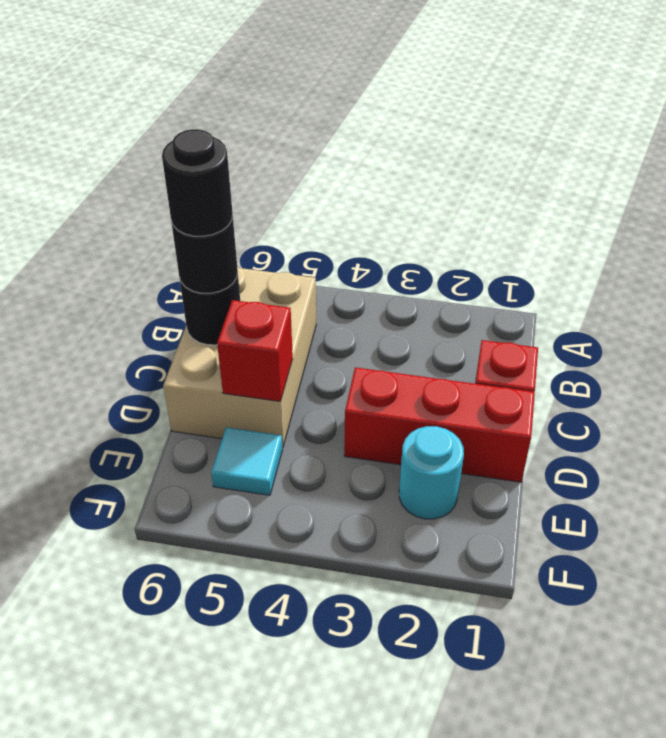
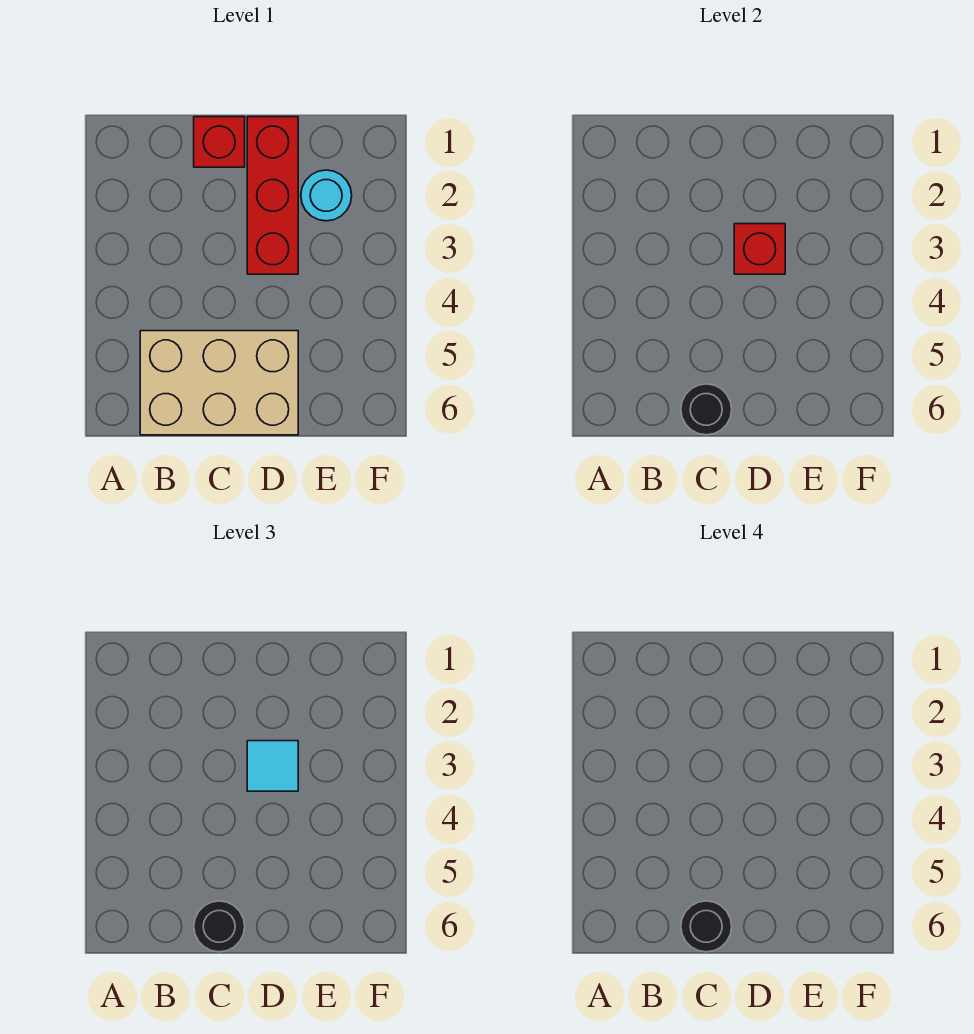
red 1x1 brick [217,300,293,401] -> red 1x1 brick moved to [734,224,785,274]
cyan 1x1 tile [211,427,283,495] -> cyan 1x1 tile moved to [247,741,298,791]

